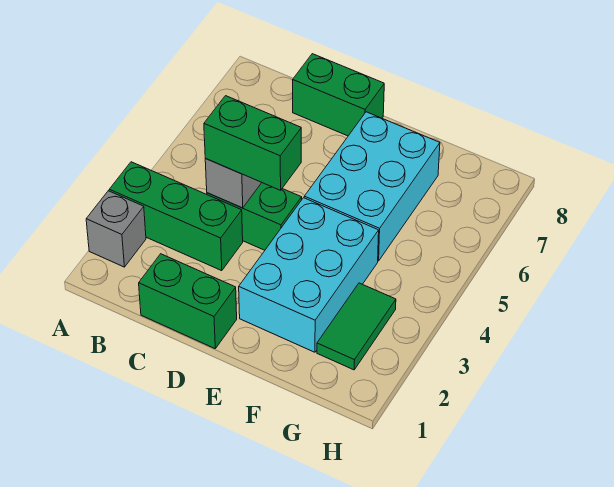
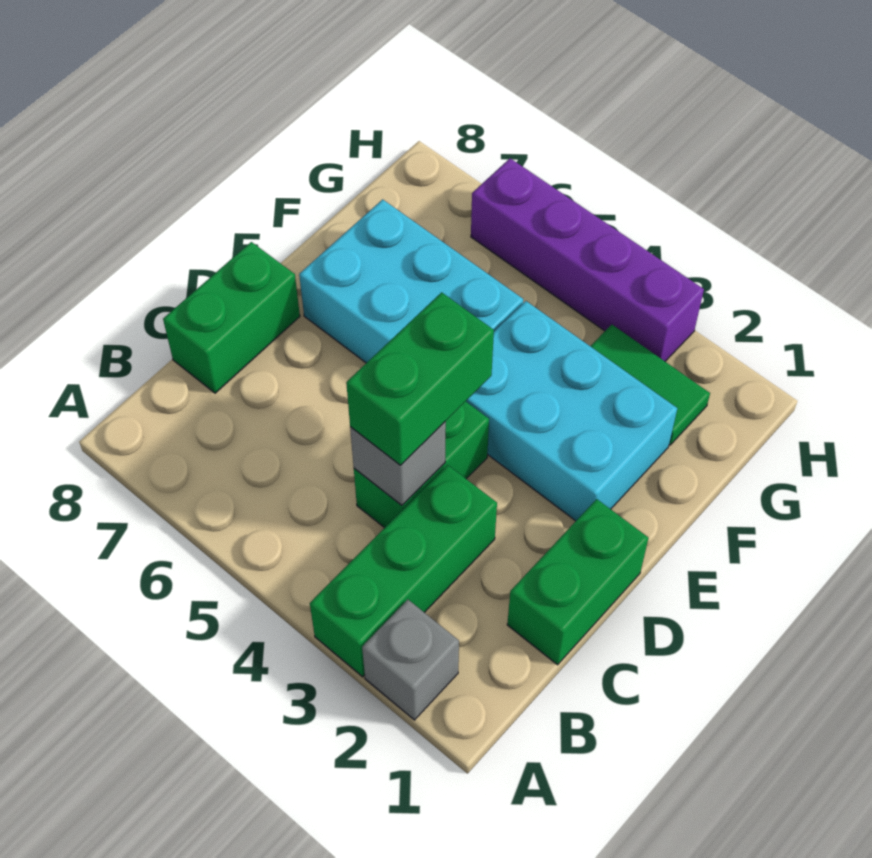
none -> purple 1x4 brick [471,158,704,361]

